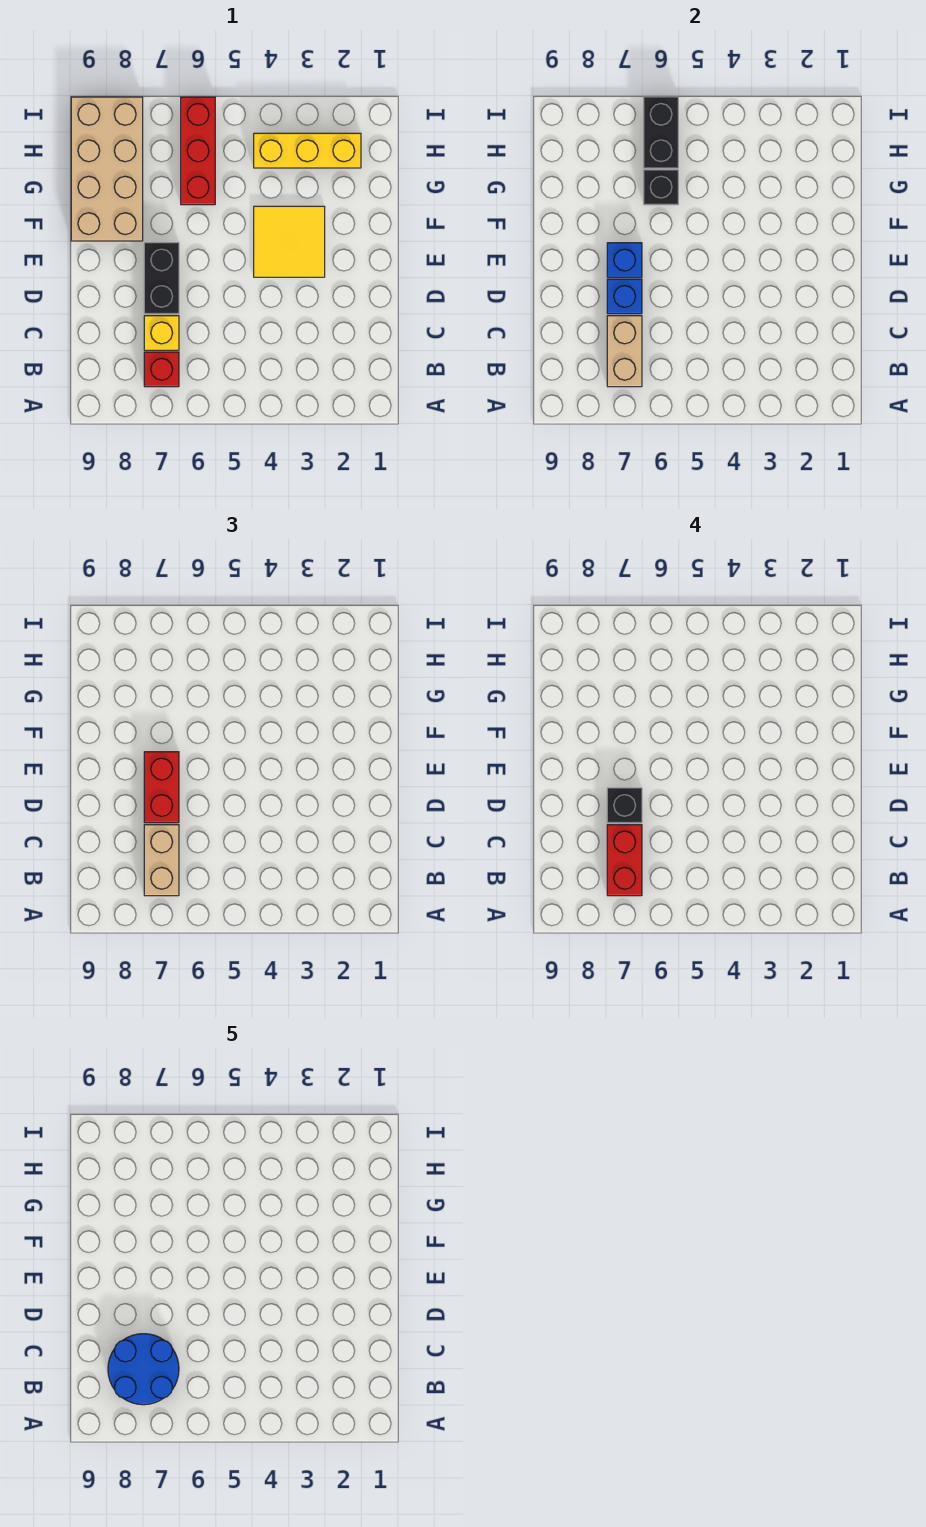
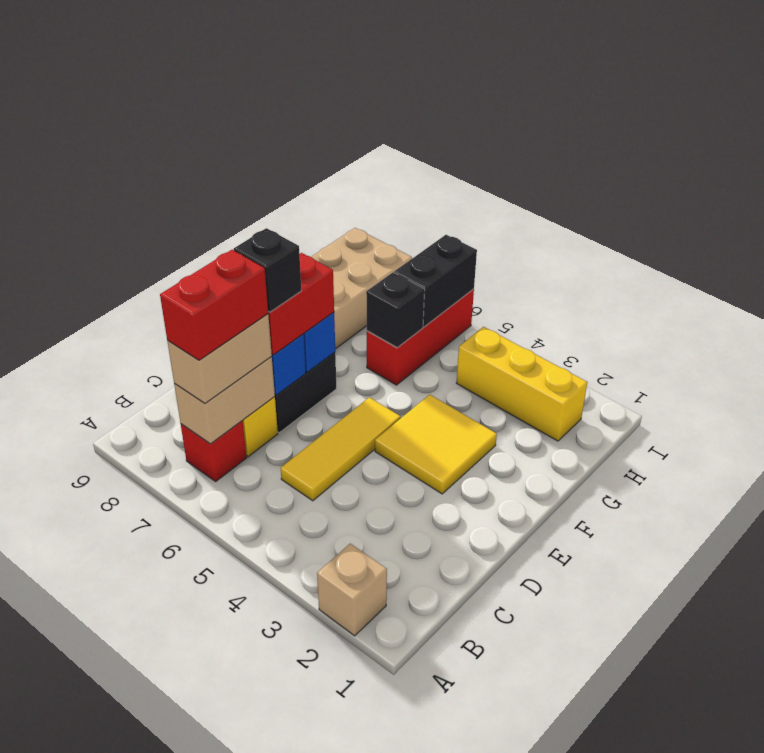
none -> tan 1x1 brick [317,544,387,636]
blue 2x2 round brick [108,1334,179,1405] -> none
none -> yellow 1x3 tile [281,397,401,501]

